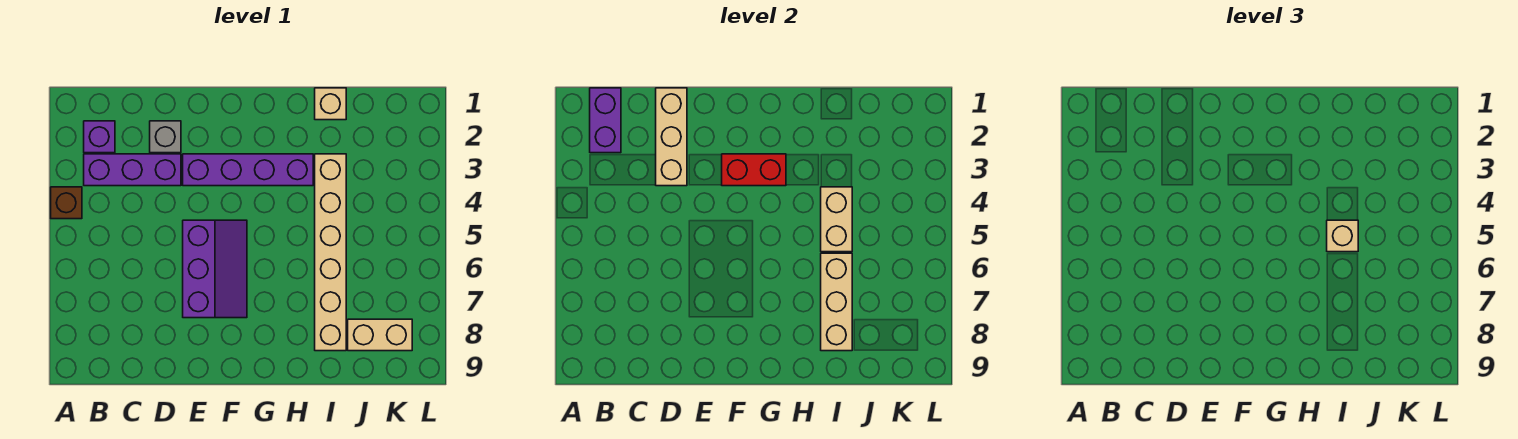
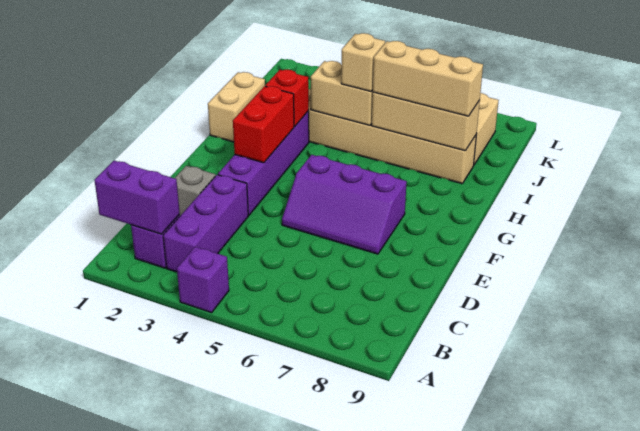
brown 1x1 brick [51,187,82,219] -> purple 1x1 brick [177,247,229,313]
tan 1x3 brick [656,88,687,186] -> tan 1x3 brick moved to [373,41,483,116]
purple 2x3 slope [183,220,247,318] -> purple 2x3 slope turned to [282,155,407,254]
none -> red 1x1 brick [265,70,309,126]
tan 1x1 brick [315,88,346,120] -> tan 1x2 brick [208,72,265,142]

